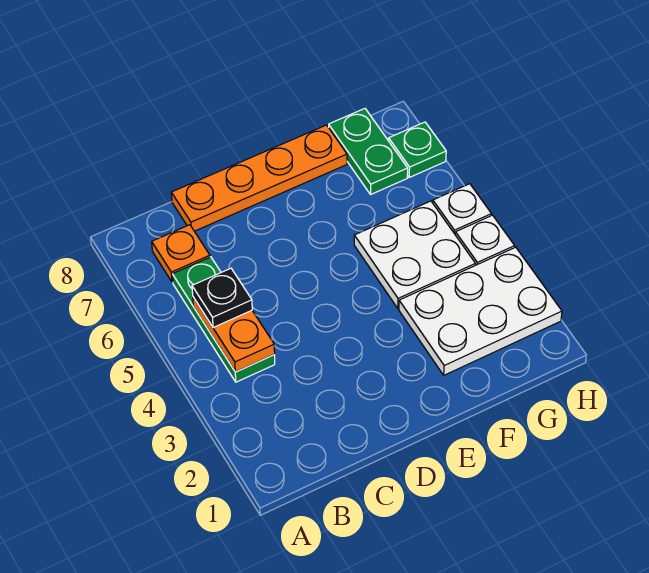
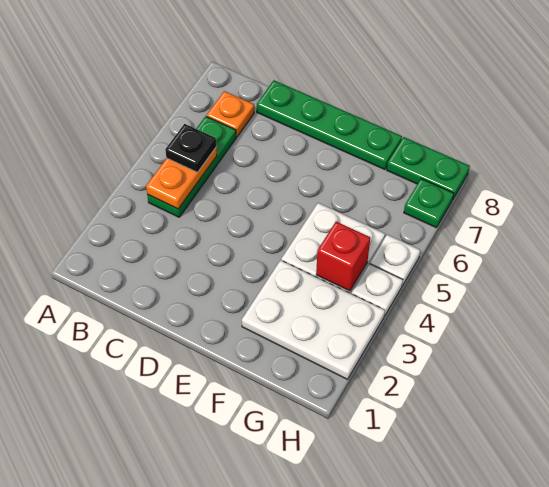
orange 1x4 plate [171,125,347,231] -> green 1x4 plate [257,80,402,170]
none -> red 1x1 brick [316,222,370,291]
green 1x2 plate [329,109,408,195] -> green 1x2 plate turned to [387,137,470,199]

